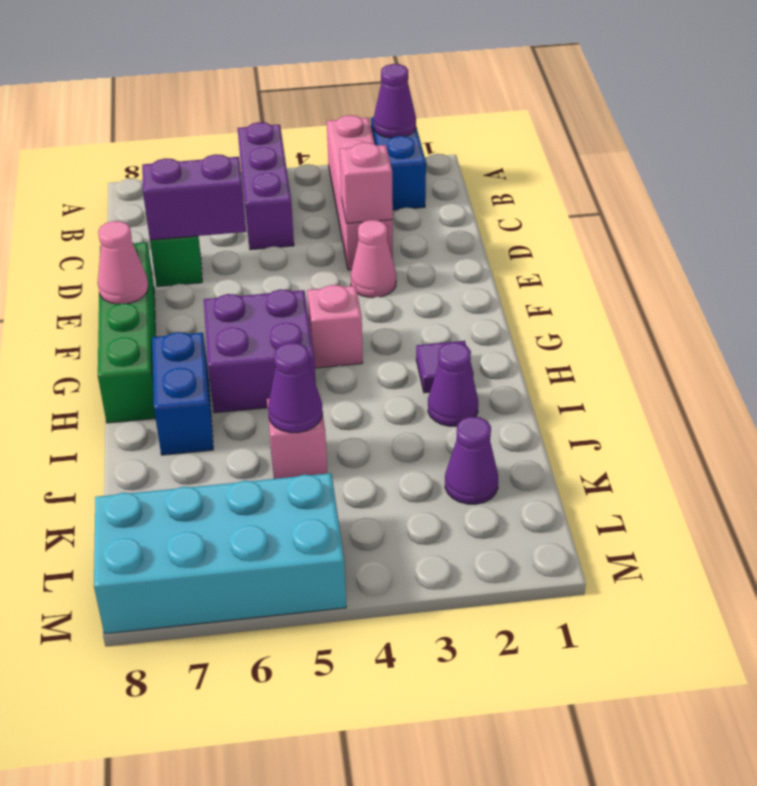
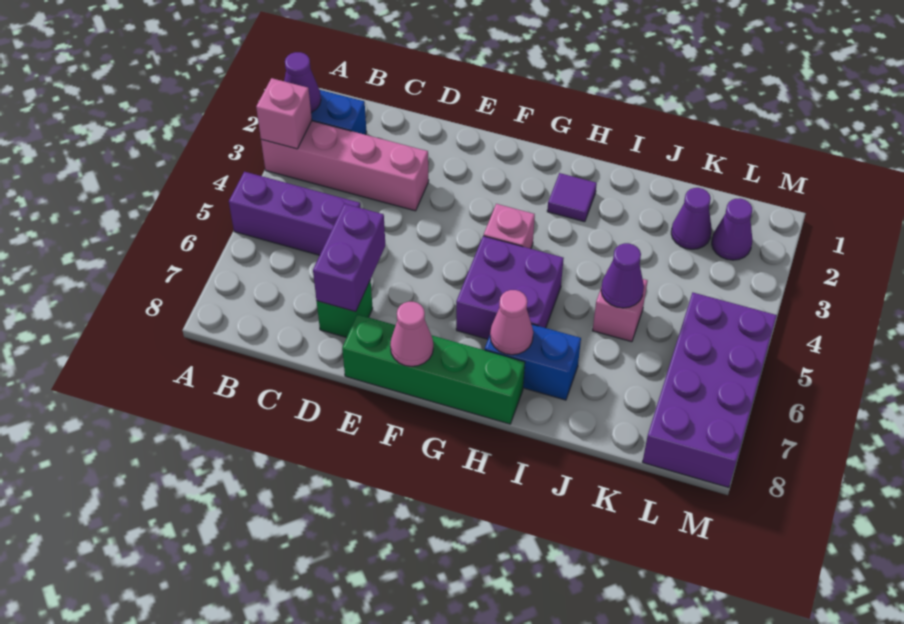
pink 1x1 brick [340,143,393,223] -> pink 1x1 brick moved to [256,78,312,149]
pink 1x1 cone [351,220,396,298] -> pink 1x1 cone moved to [490,290,533,355]
purple 1x1 cone [428,342,478,426] -> purple 1x1 cone moved to [712,198,752,260]
cyan 2x4 brick [94,473,346,634] -> purple 2x4 brick [643,293,777,488]

